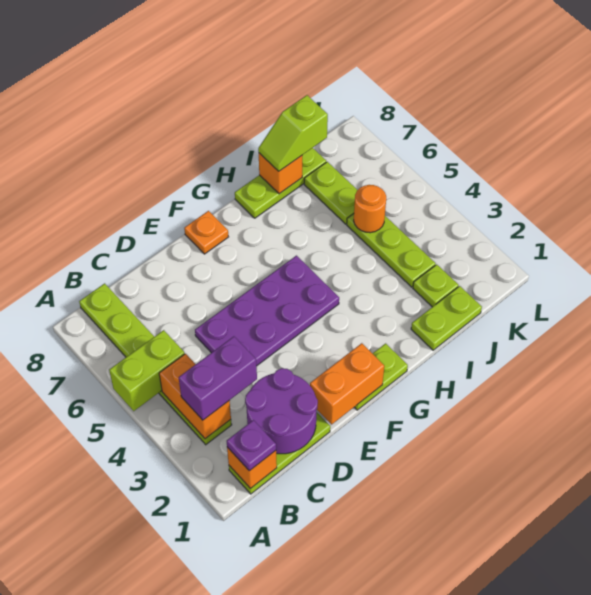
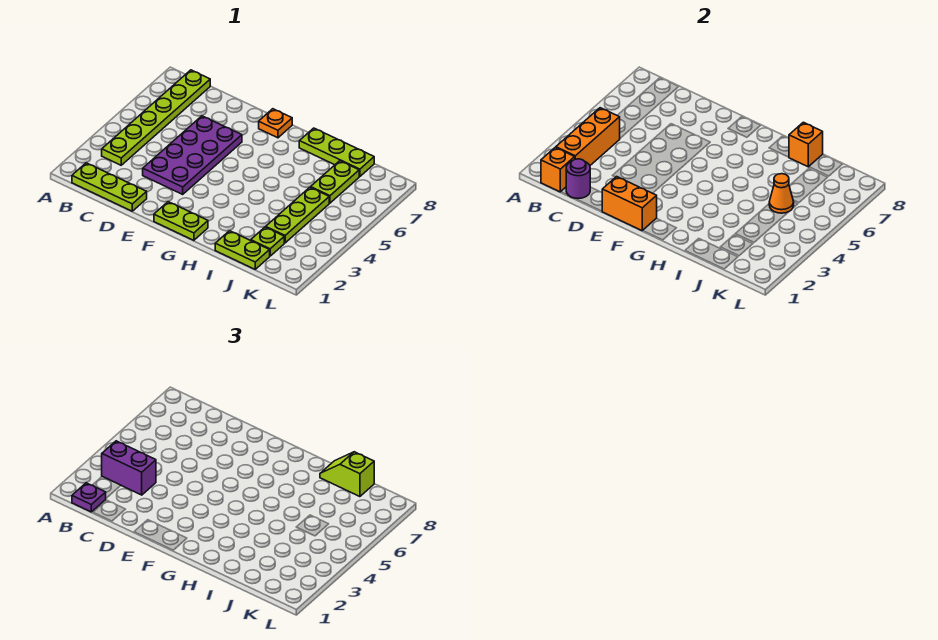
lime 1x2 brick [109,330,185,411] -> none
orange 1x2 brick [159,354,231,439] -> orange 1x3 brick [556,108,620,165]
purple 2x2 round brick [245,368,318,454] -> purple 1x1 round brick [566,159,590,198]
purple 2x4 plate [195,256,339,366] -> purple 2x4 plate turned to [143,116,242,194]
orange 1x1 round brick [354,185,386,233] -> orange 1x1 cone [769,174,794,213]

